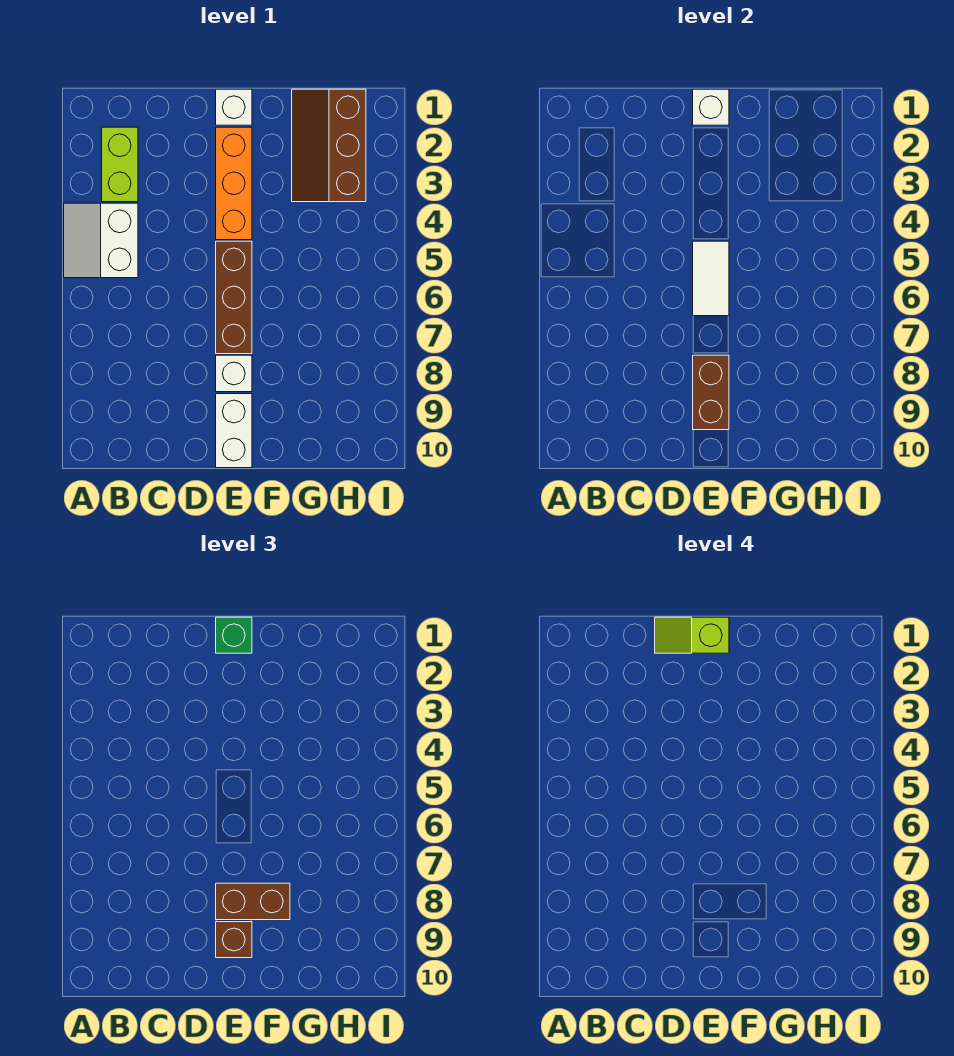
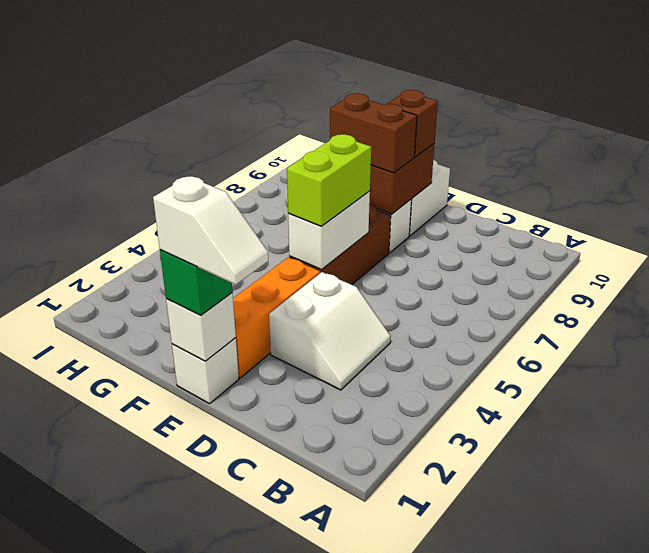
white 2x2 slope [64,203,138,278] -> white 2x2 slope moved to [269,272,391,390]
lime 1x2 brick [102,127,138,202] -> lime 1x2 brick moved to [287,134,371,226]
lime 1x2 slope [655,617,729,653] -> white 1x2 slope [153,176,268,284]
white 1x2 tile [693,241,729,316] -> white 1x2 brick [288,191,370,269]
brown 2x3 slope [292,89,366,202] -> none

